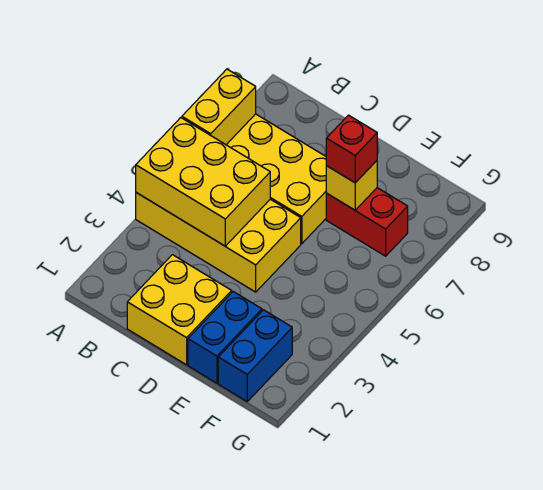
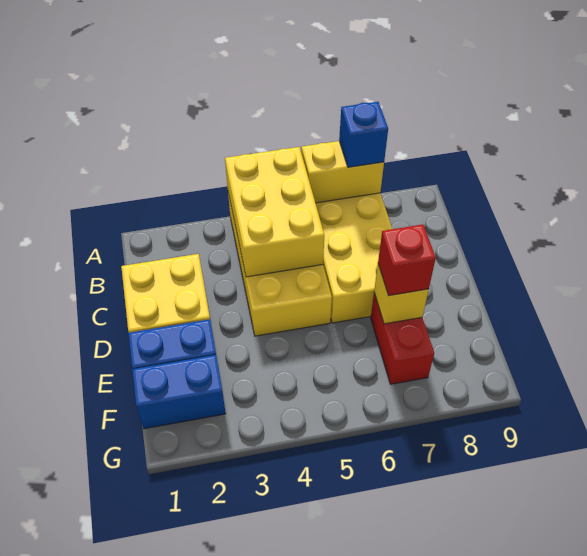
none -> blue 1x1 brick [339,102,388,167]

